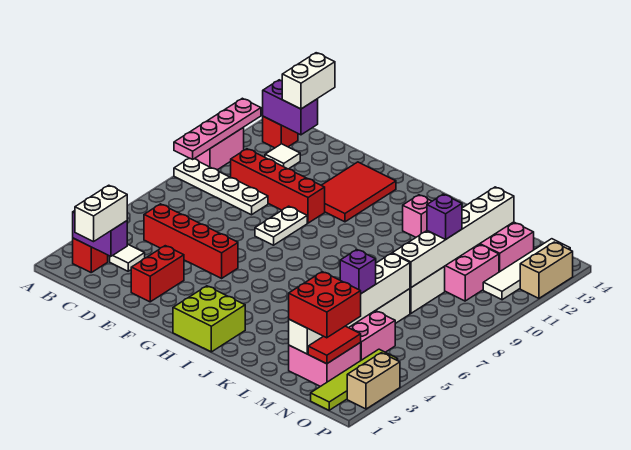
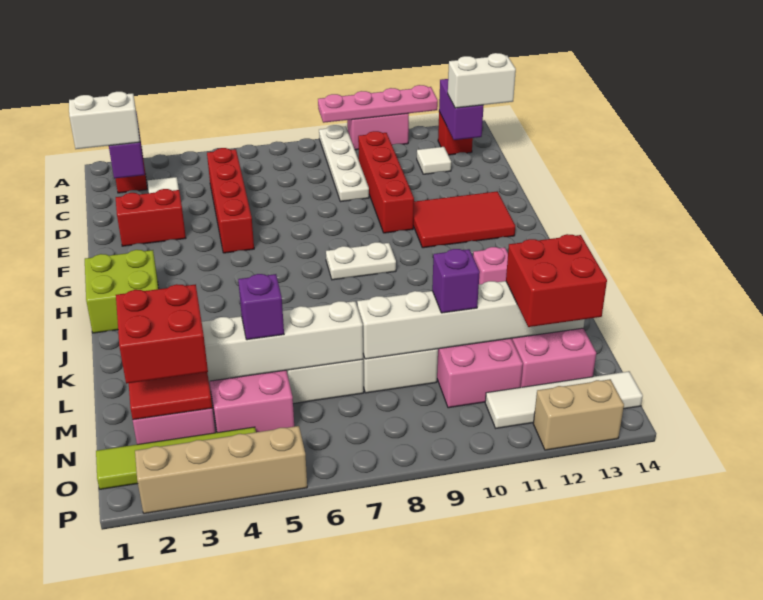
white 1x2 plate [255,206,307,245] -> white 1x2 plate moved to [326,242,396,280]
none -> red 2x2 brick [506,234,607,327]
tan 1x2 brick [347,353,400,409] -> tan 1x4 brick [135,426,307,514]

